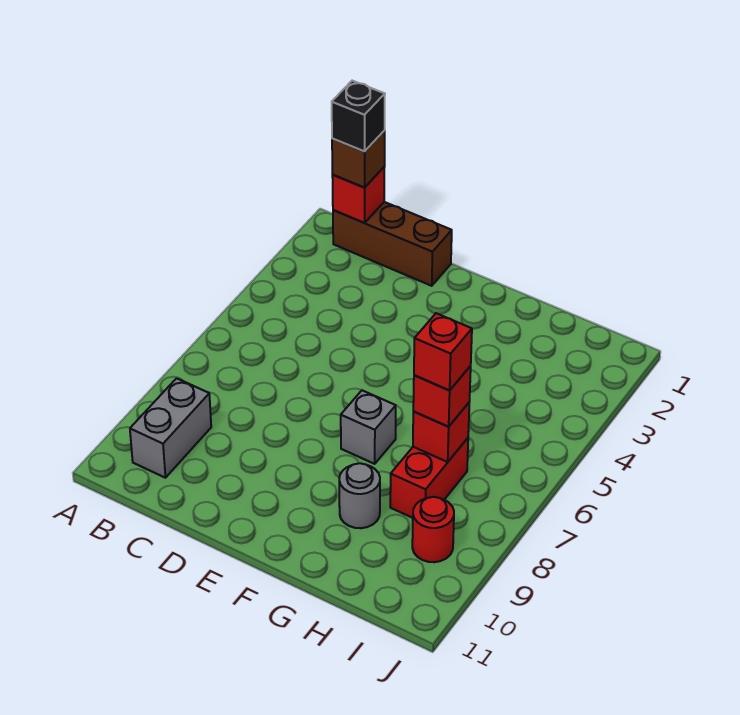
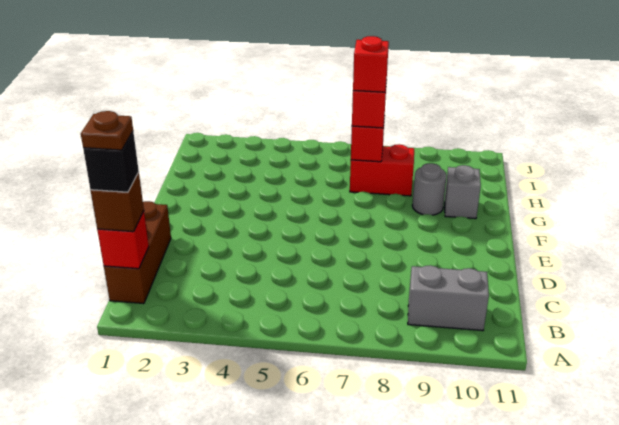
none -> brown 1x1 plate [81,111,133,150]
grey 1x1 brick [341,390,396,464] -> grey 1x1 brick moved to [445,165,481,219]
red 1x1 round brick [412,497,454,562] -> none

